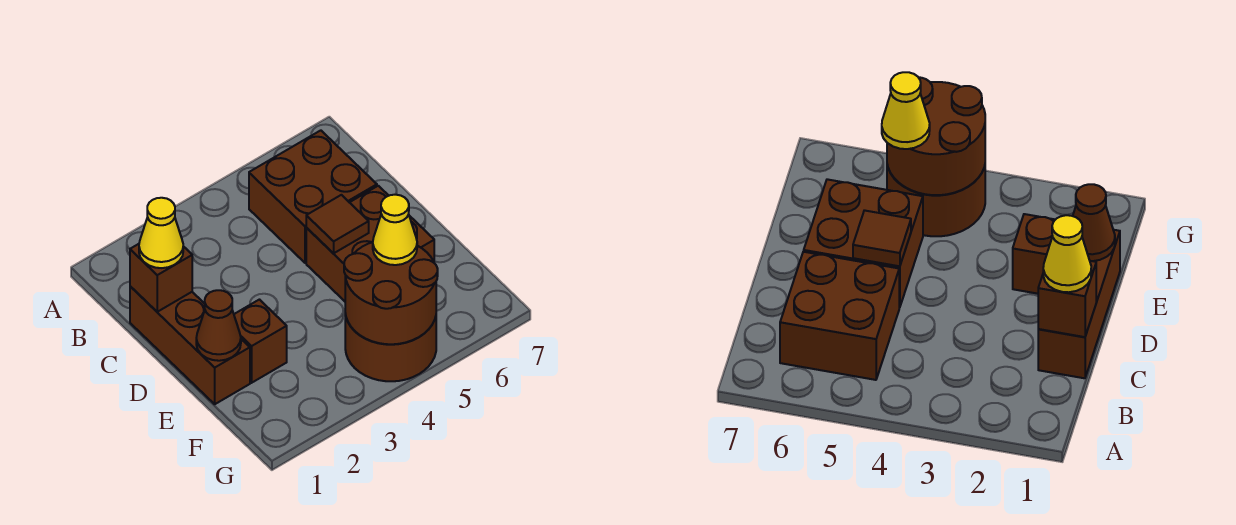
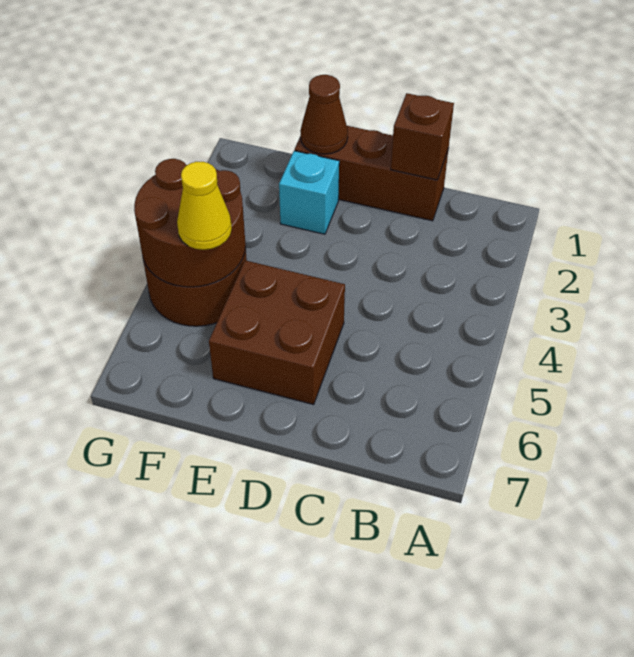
brown 2x2 brick [249,130,377,263] -> none
yellow 1x1 cone [139,198,183,268] -> none
brown 1x1 tile [306,195,369,253] -> none
brown 1x1 brick [234,300,287,383] -> cyan 1x1 brick [279,151,339,234]

